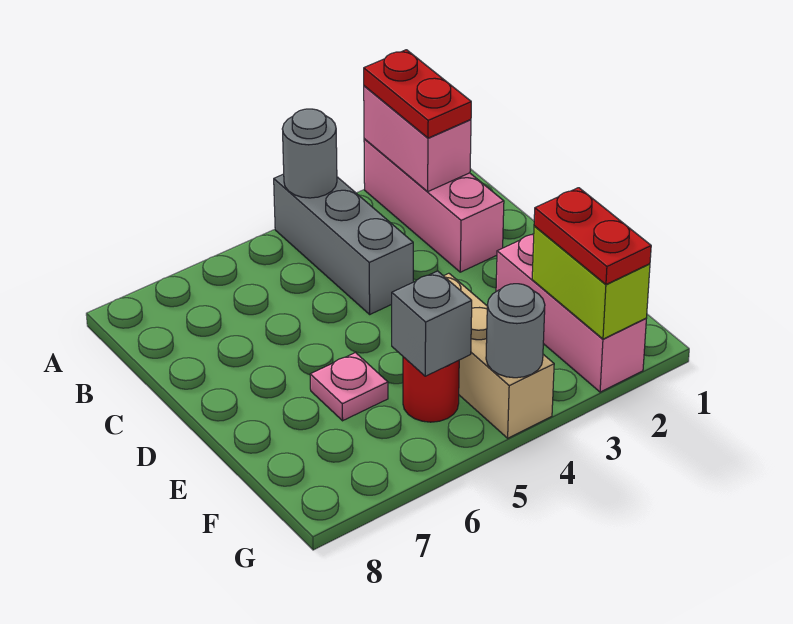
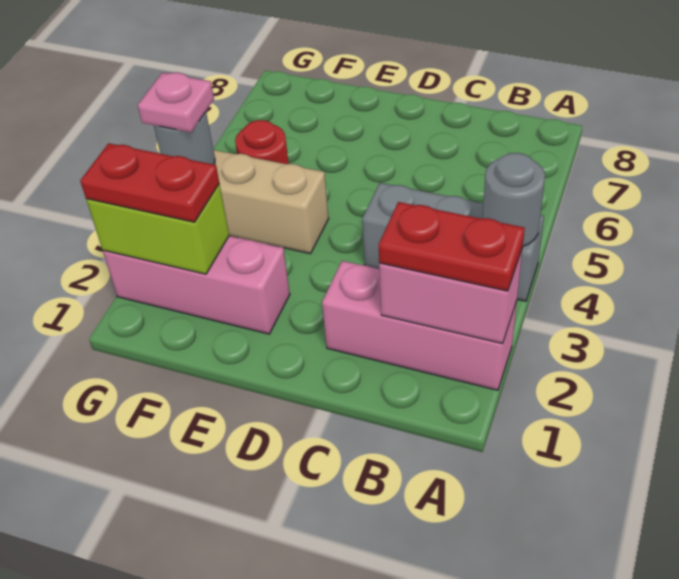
pink 1x1 plate [310,353,388,421] -> pink 1x1 plate moved to [138,72,214,132]
grey 1x1 brick [392,271,472,376] -> none

